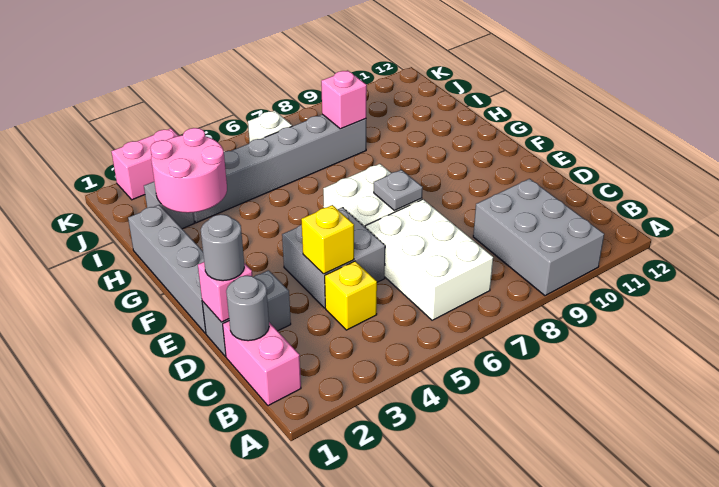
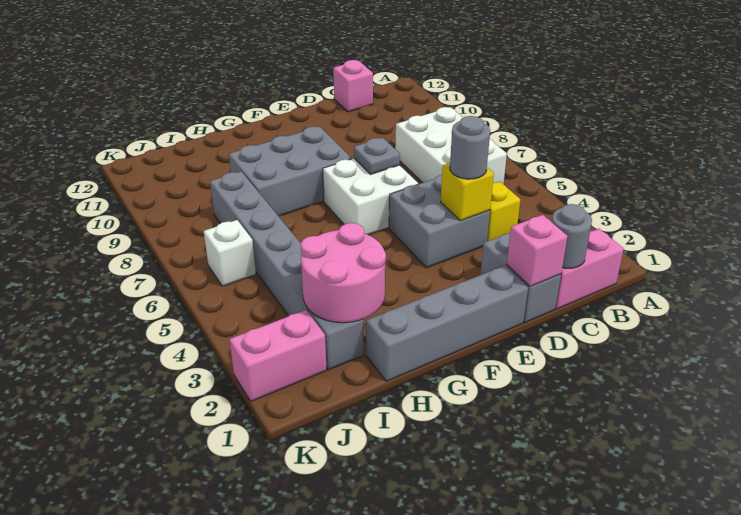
grey 2x3 brick [473,179,604,296] -> grey 2x3 brick moved to [229,127,352,216]
white 2x3 brick [365,199,493,320] -> white 2x3 brick turned to [395,107,507,184]
grey 1x1 round brick [201,214,244,281] -> grey 1x1 round brick moved to [450,116,490,179]
pink 1x1 brick [321,70,367,129] -> pink 1x1 brick moved to [333,60,373,112]
pink 1x2 brick [111,129,178,200] -> pink 1x2 brick turned to [229,310,327,401]

